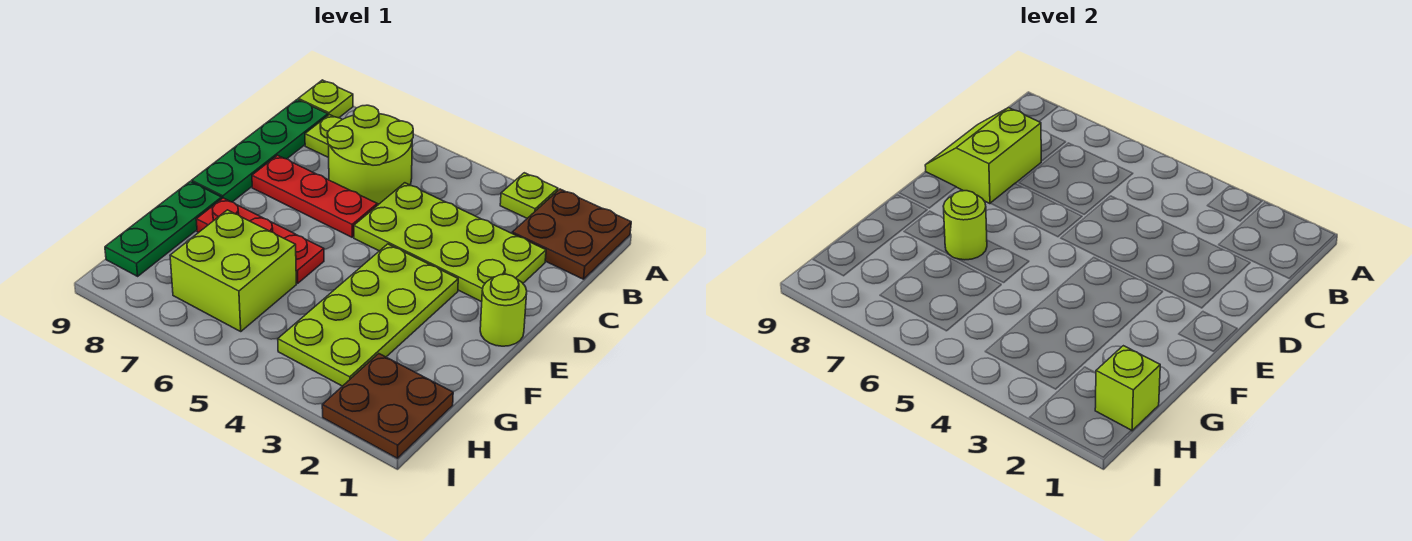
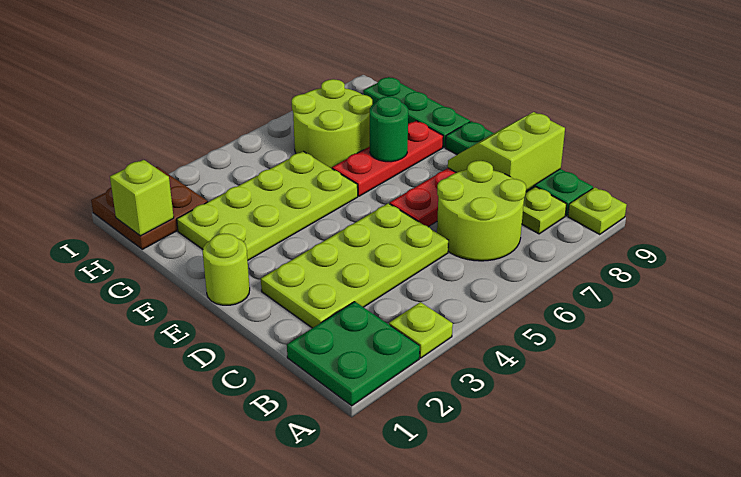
brown 2x2 plate [512,189,631,279] -> green 2x2 plate [287,302,420,406]
lime 2x2 slope [925,107,1041,204] -> lime 2x2 slope turned to [448,112,565,190]
lime 2x4 plate [278,244,458,386] -> lime 2x4 plate turned to [177,151,358,260]
lime 1x1 round brick [943,191,987,260] -> green 1x1 round brick [370,96,408,162]
lime 2x2 brick [170,210,296,331] -> lime 2x2 round brick [292,79,372,169]

